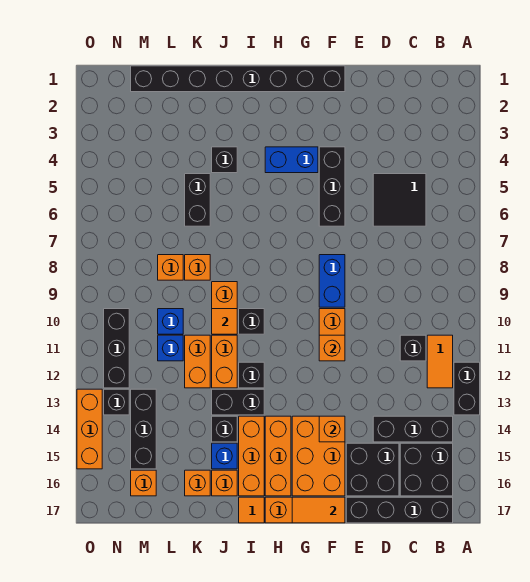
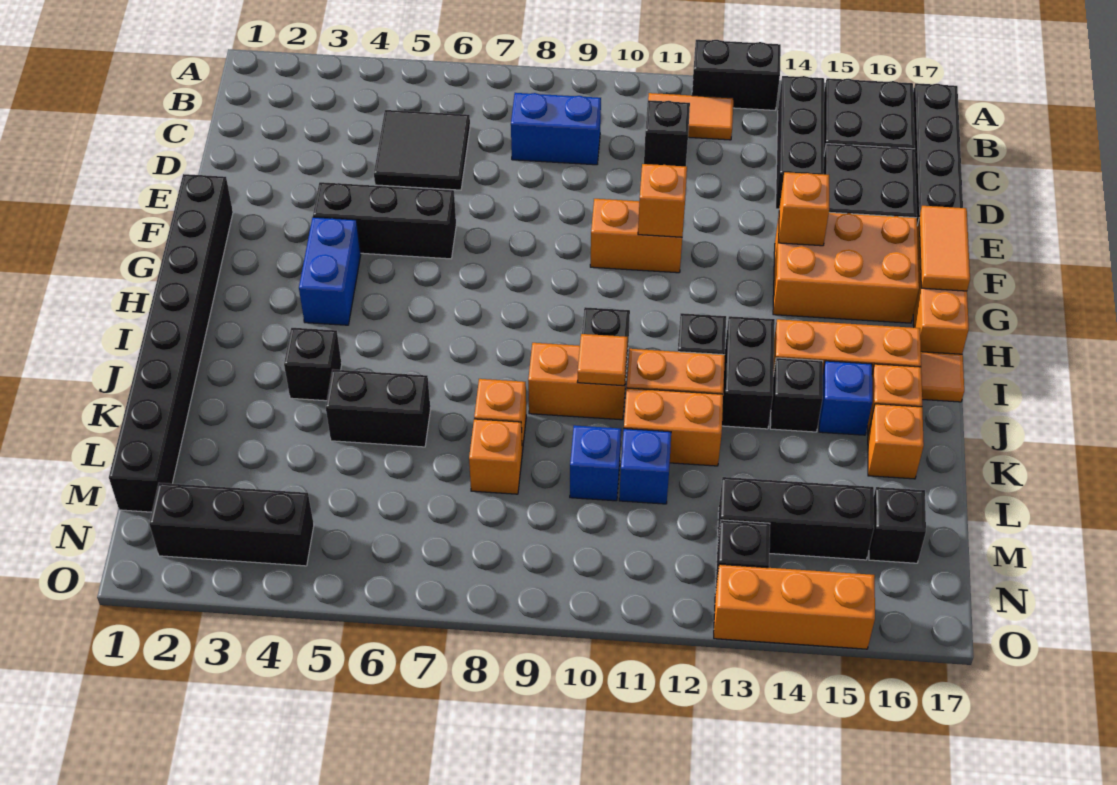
blue 1x2 brick [319,255,345,307] -> blue 1x2 brick moved to [511,93,601,165]
orange 1x3 brick [265,416,291,496] -> none
orange 1x1 brick [131,470,156,496] -> black 1x1 brick [869,487,926,563]
black 1x3 brick [104,309,129,388] -> black 1x3 brick moved to [149,483,314,566]

